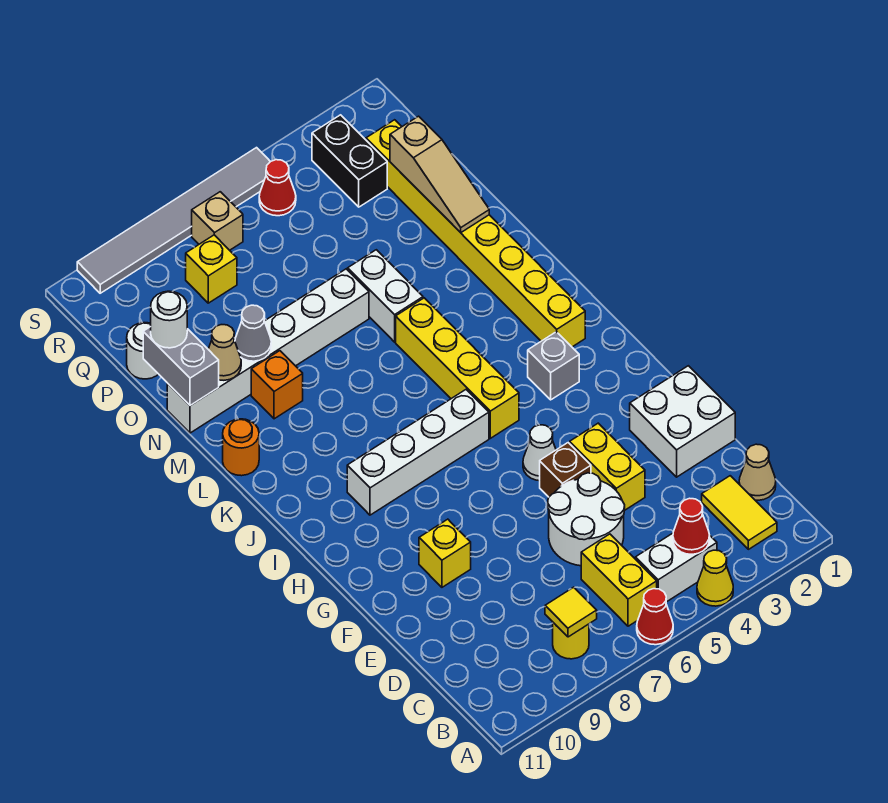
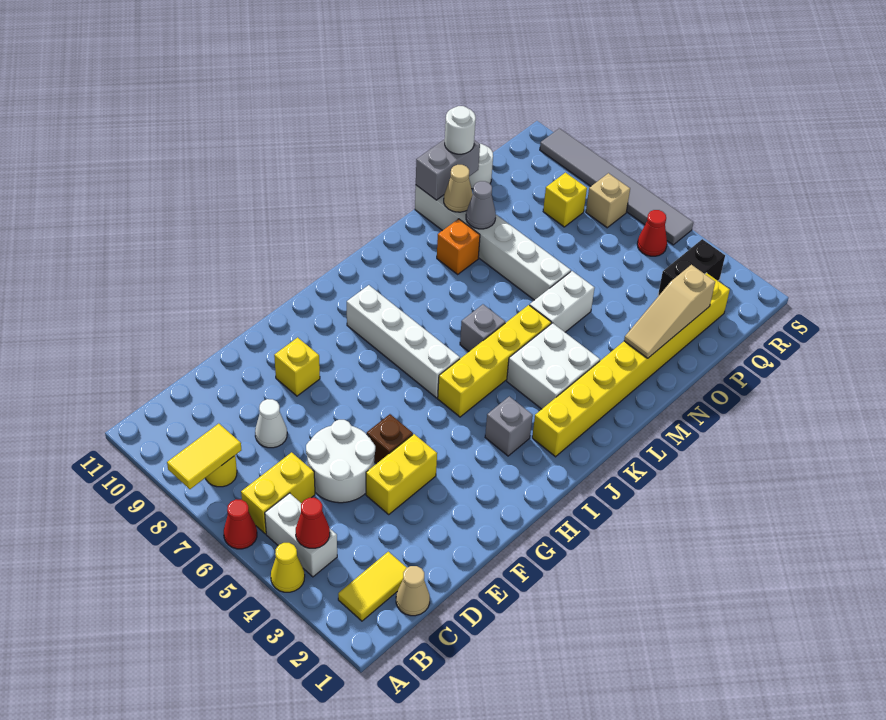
yellow 1x1 tile [545,587,597,637] -> yellow 1x2 tile [167,424,241,489]
white 2x2 brick [630,366,735,477] -> white 2x2 brick moved to [507,323,600,409]
white 1x1 cone [523,425,556,481] -> white 1x1 cone moved to [255,399,287,448]
none -> grey 1x1 brick [460,304,505,351]
orange 1x1 round brick [223,419,259,476] -> none

